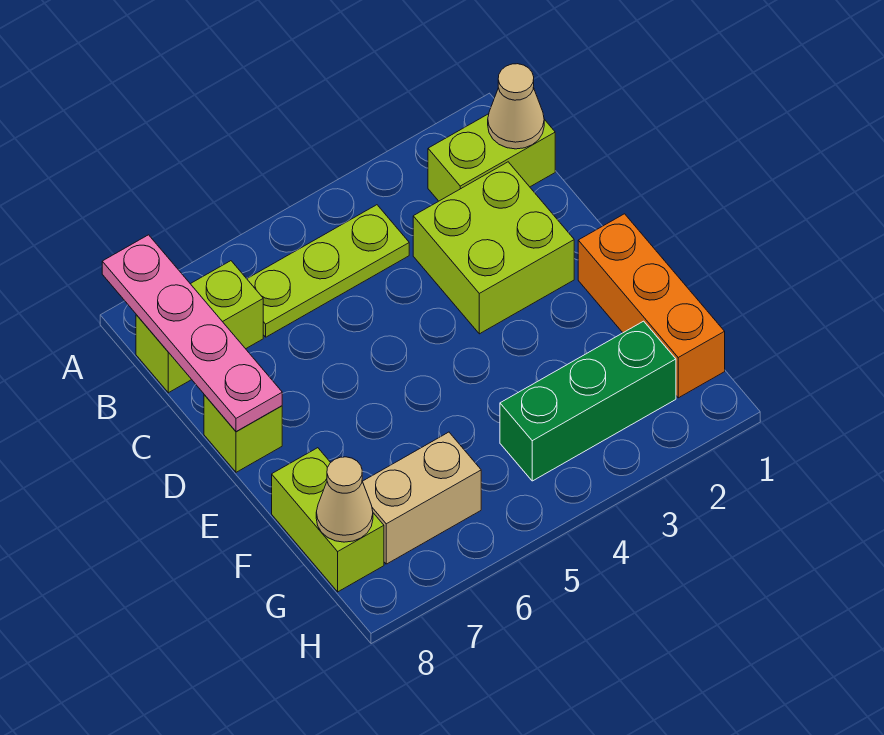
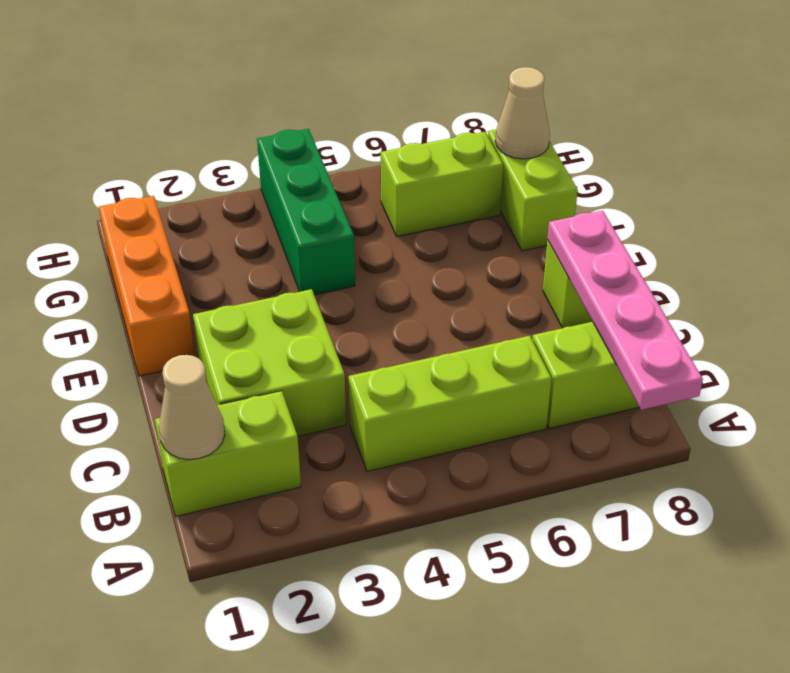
lime 1x3 plate [247,205,409,337] -> lime 1x3 brick [349,336,552,471]
green 1x3 brick [500,321,676,481] -> green 1x3 brick turned to [257,129,355,295]
tan 1x2 brick [362,432,481,564] -> lime 1x2 brick [381,132,503,236]

